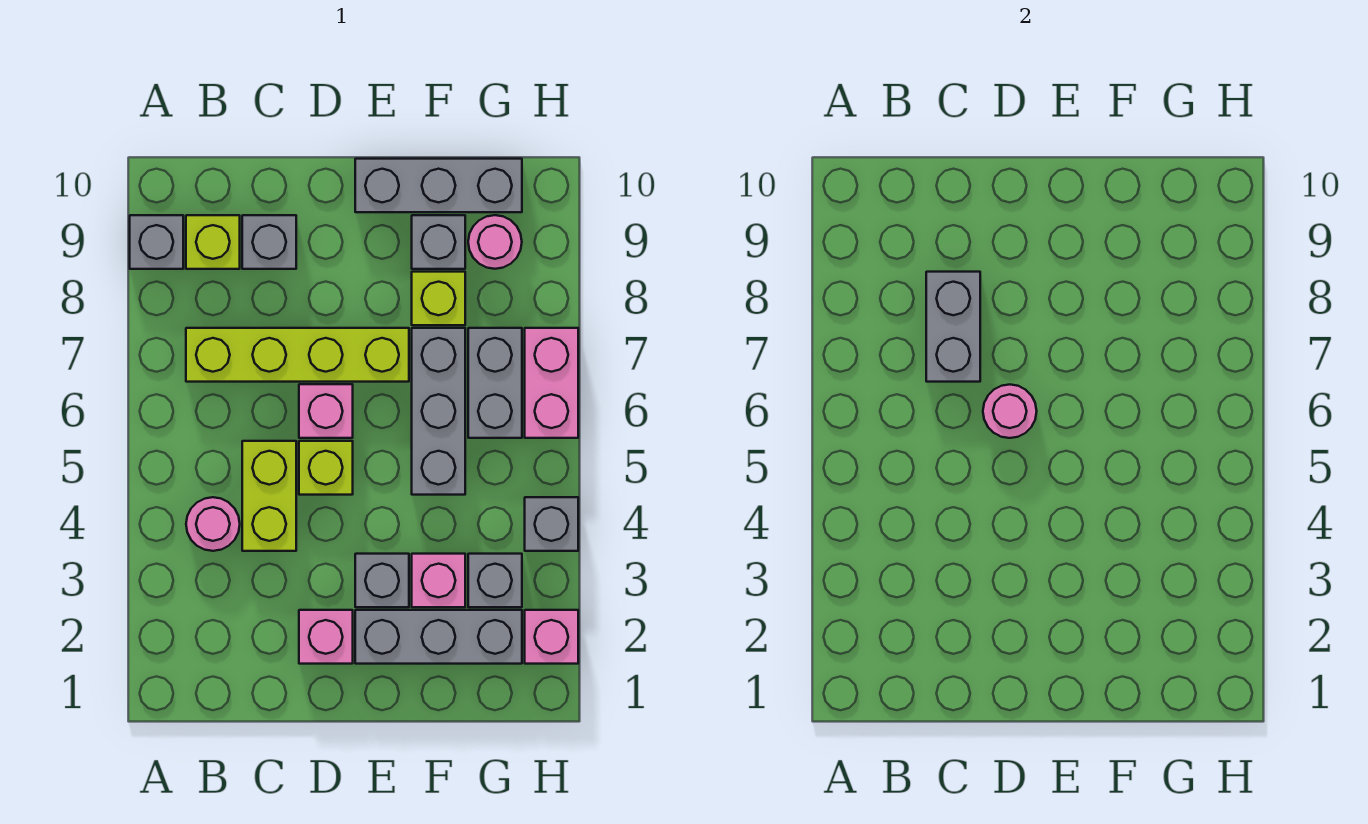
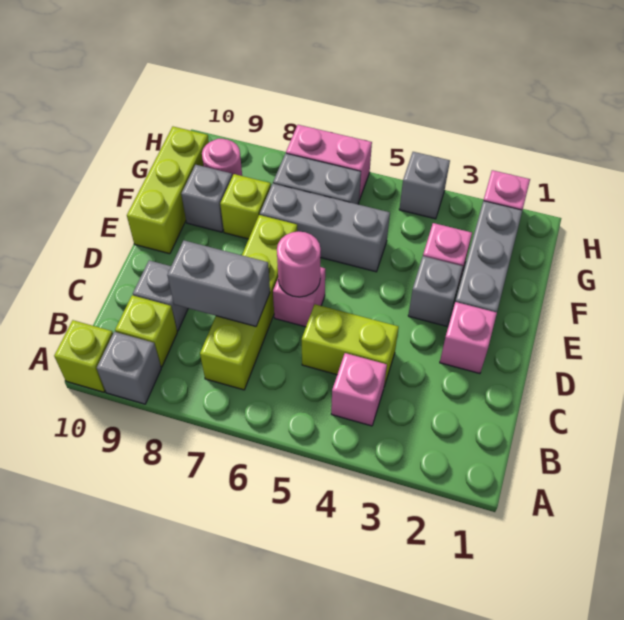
pink 1x1 round brick [186,497,240,551] -> pink 1x1 brick [331,353,387,426]
lime 1x1 brick [299,441,353,495] -> lime 1x1 brick moved to [54,320,113,392]
grey 1x3 brick [355,159,522,212] -> lime 1x3 brick [127,127,209,254]
grey 1x1 brick [468,554,522,607] -> none

